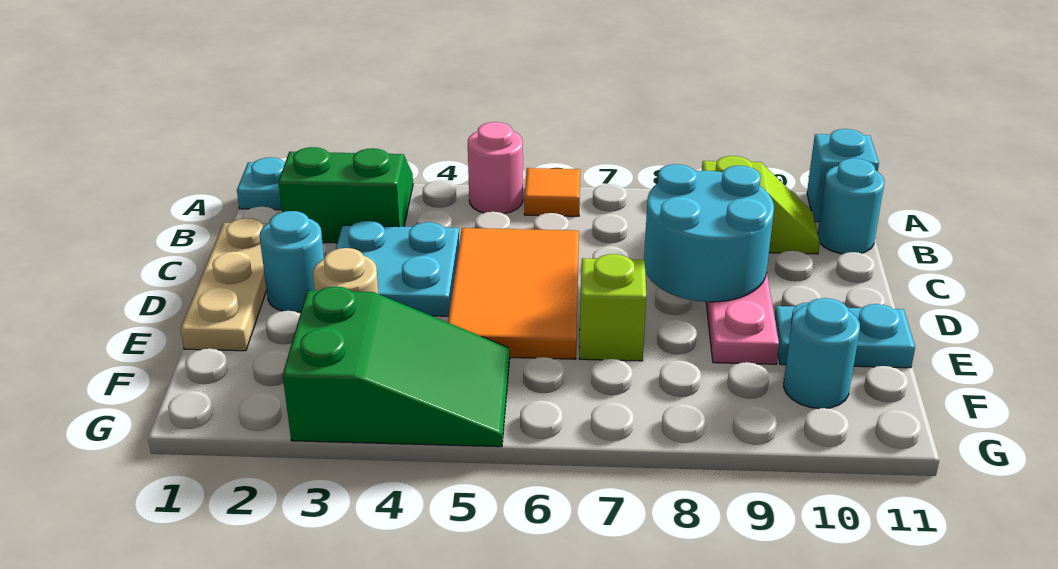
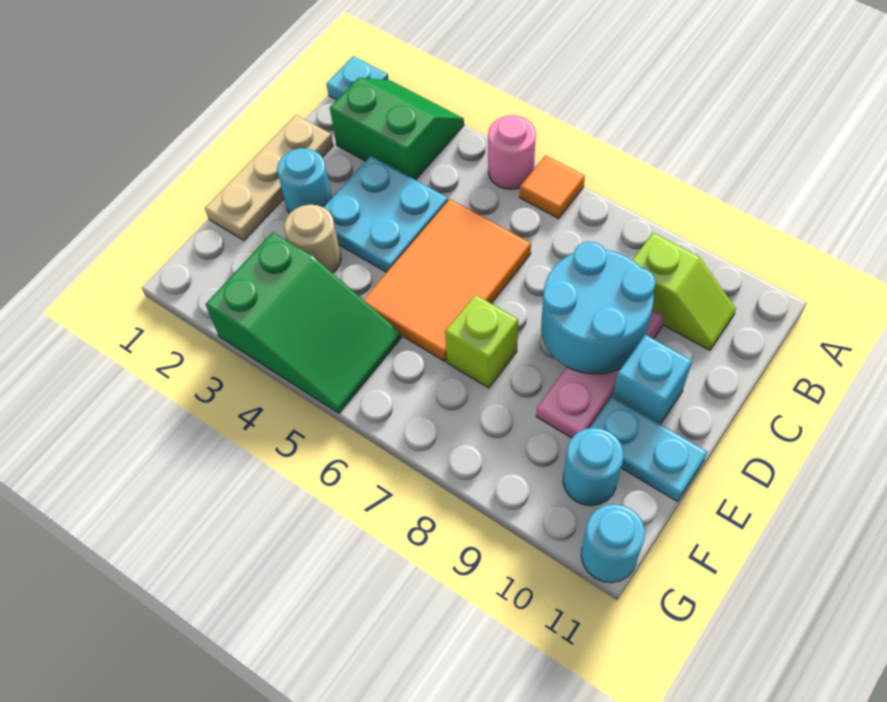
cyan 1x1 brick [807,129,879,222] -> cyan 1x1 brick moved to [613,335,692,424]
cyan 1x1 round brick [818,158,884,254] -> cyan 1x1 round brick moved to [581,504,645,583]

